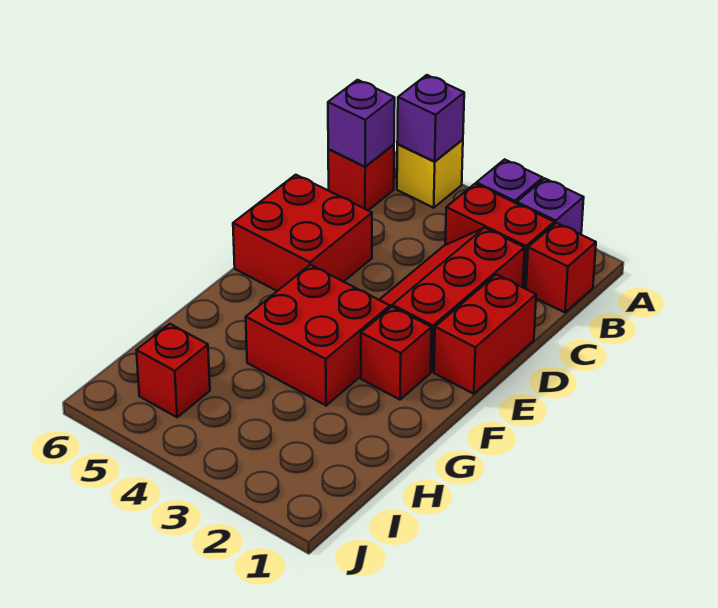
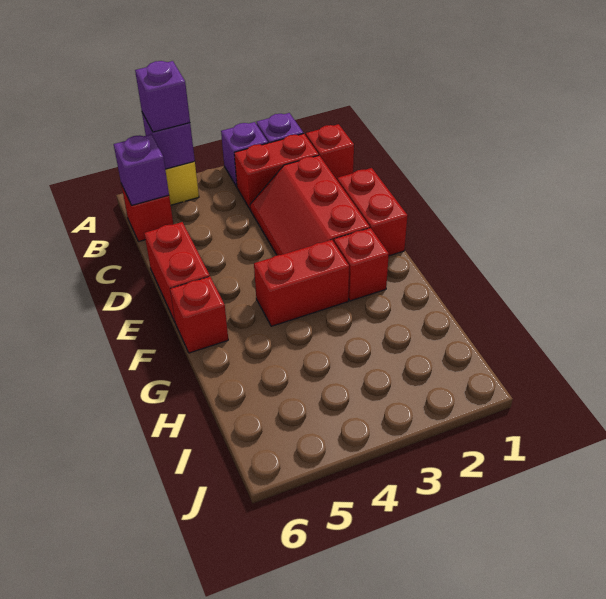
none -> purple 1x1 brick [135,61,190,132]
red 2x2 brick [233,175,372,291] -> red 1x2 brick [144,222,210,322]
red 2x2 brick [246,265,390,405] -> red 1x2 brick [254,240,349,326]
red 1x1 brick [136,324,210,417] -> red 1x1 brick moved to [170,277,228,353]

